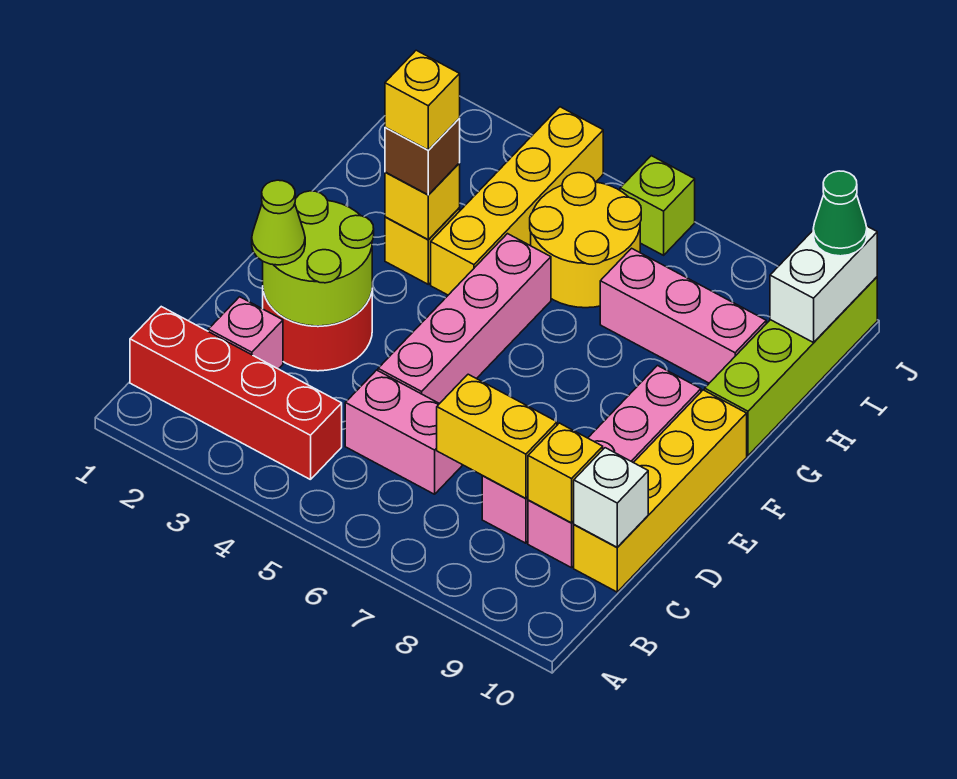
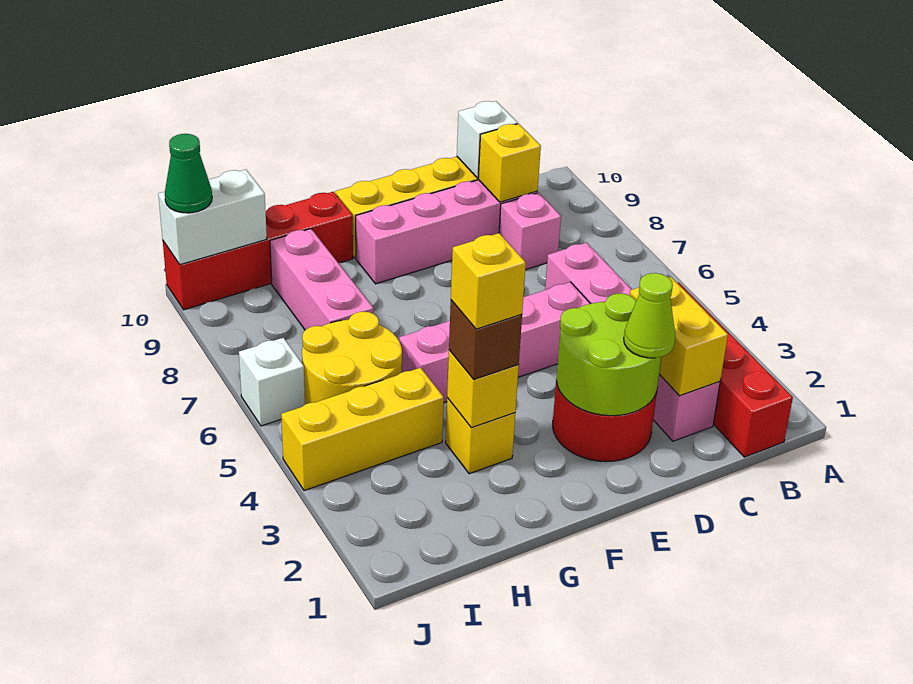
yellow 1x2 brick [437,374,557,498] -> yellow 1x2 brick moved to [630,277,728,396]
yellow 1x4 brick [431,107,603,295] -> yellow 1x3 brick [281,368,444,491]
lime 1x4 brick [705,277,877,455] -> red 1x4 brick [163,192,353,310]
lime 1x1 brick [620,156,695,255] -> white 1x1 brick [239,338,305,426]

